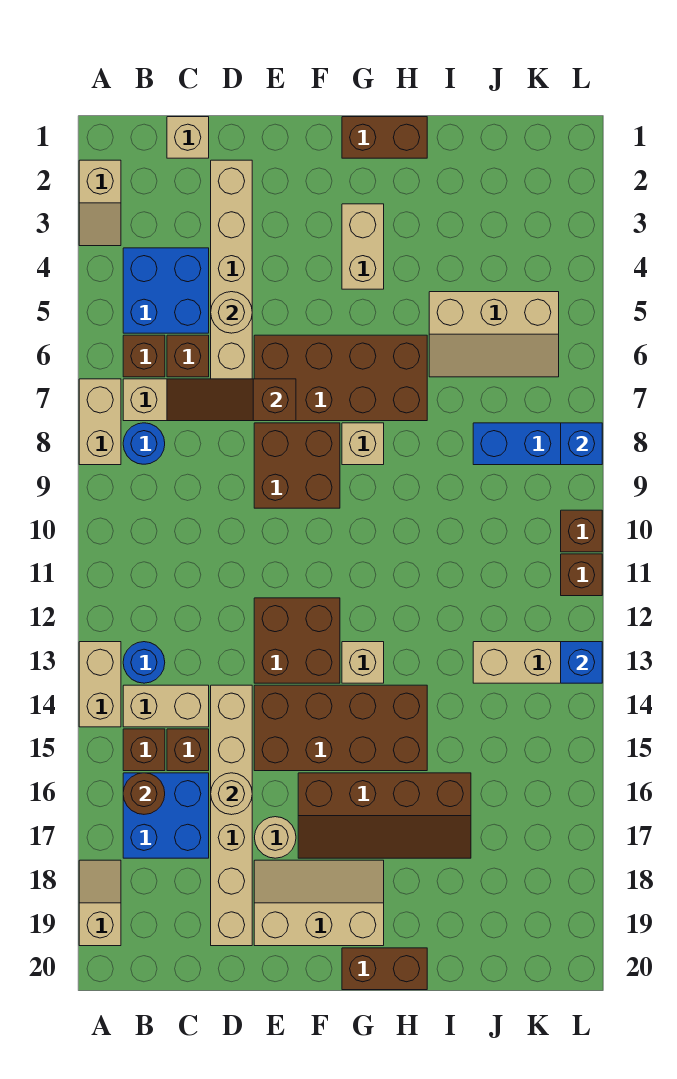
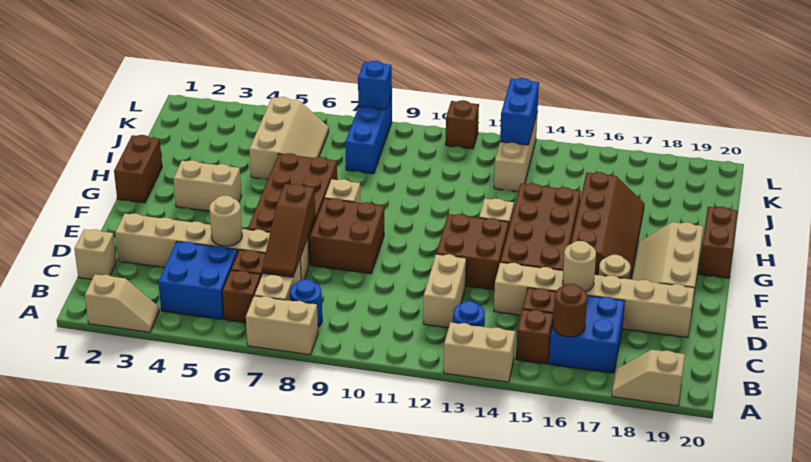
tan 1x2 brick [123,685,209,727] -> tan 1x2 brick moved to [424,254,466,328]
brown 1x1 brick [561,510,602,552] -> none
blue 1x1 brick [561,642,602,683] -> blue 1x2 brick [500,78,539,145]

